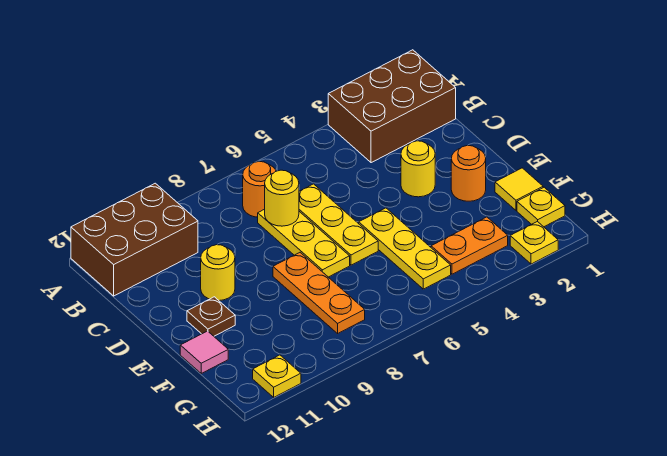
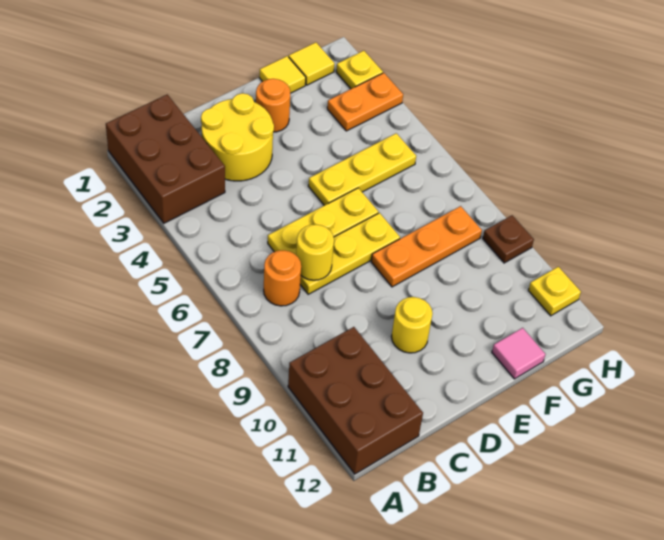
yellow 1x1 round brick [401,141,435,197] -> yellow 2x2 round brick [201,93,274,181]
brown 1x1 plate [187,297,235,336] -> brown 1x1 plate moved to [483,215,534,263]
yellow 1x1 plate [517,187,565,227] -> yellow 1x1 tile [289,42,335,85]
orange 1x2 plate [431,217,508,274] -> orange 1x2 plate turned to [327,73,403,131]

